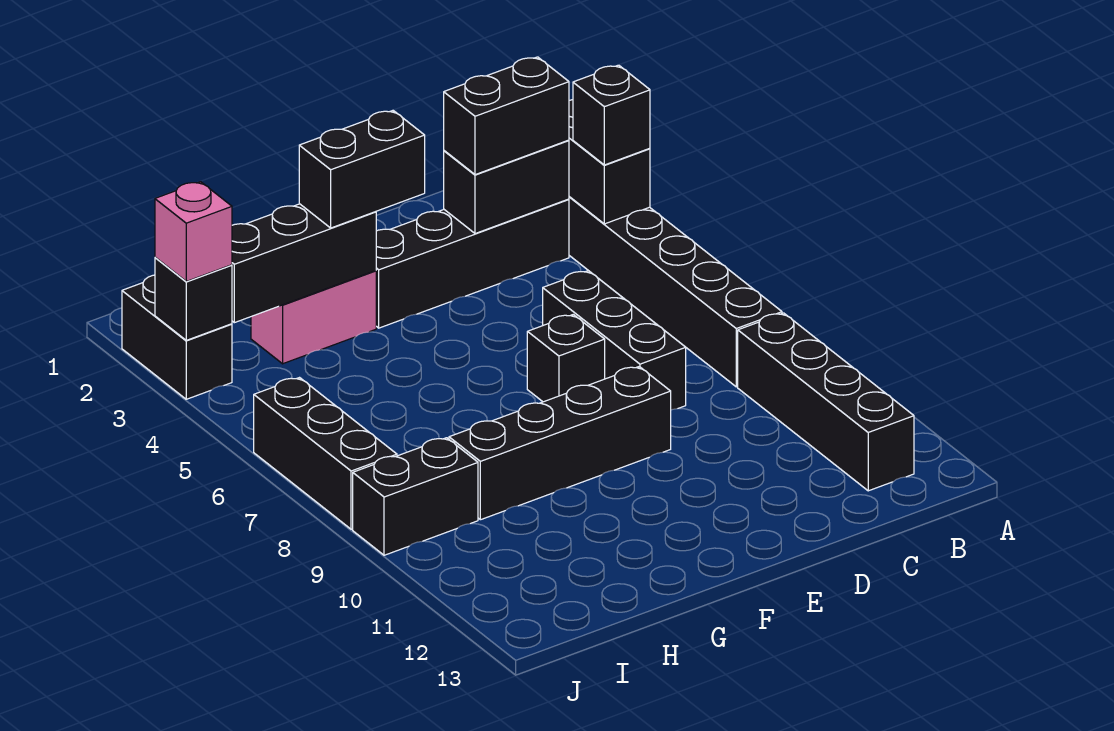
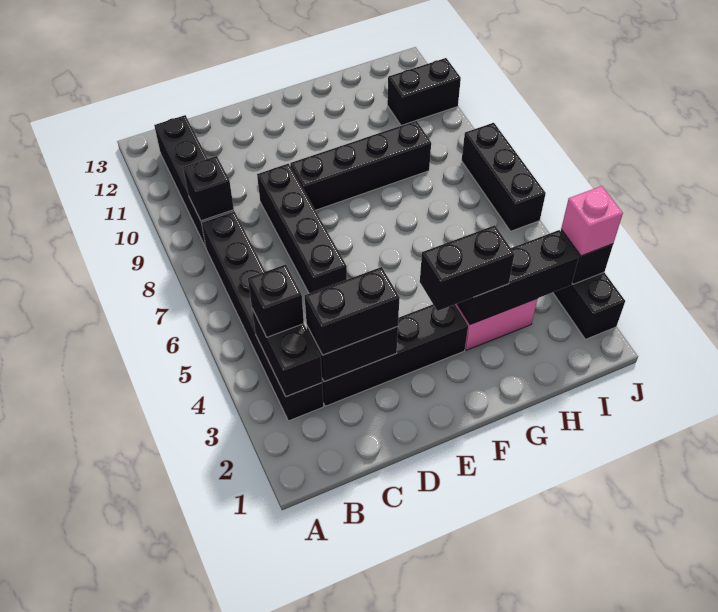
black 1x3 brick [543,271,686,410] -> black 1x4 brick [257,164,347,293]
black 1x1 brick [527,315,605,402] -> black 1x1 brick moved to [183,156,234,221]
black 1x2 brick [353,438,478,555] -> black 1x2 brick moved to [387,58,461,126]

